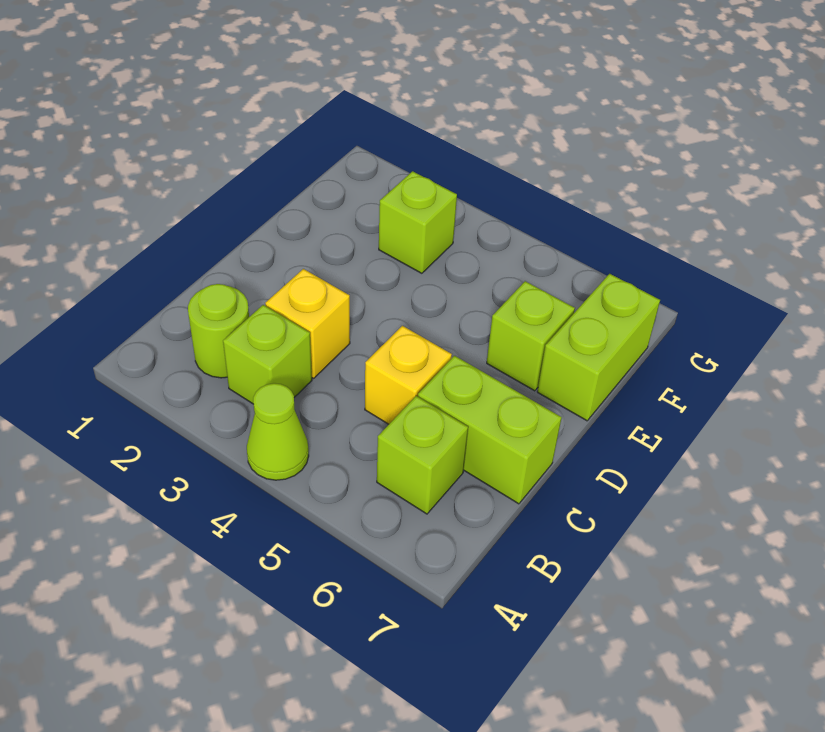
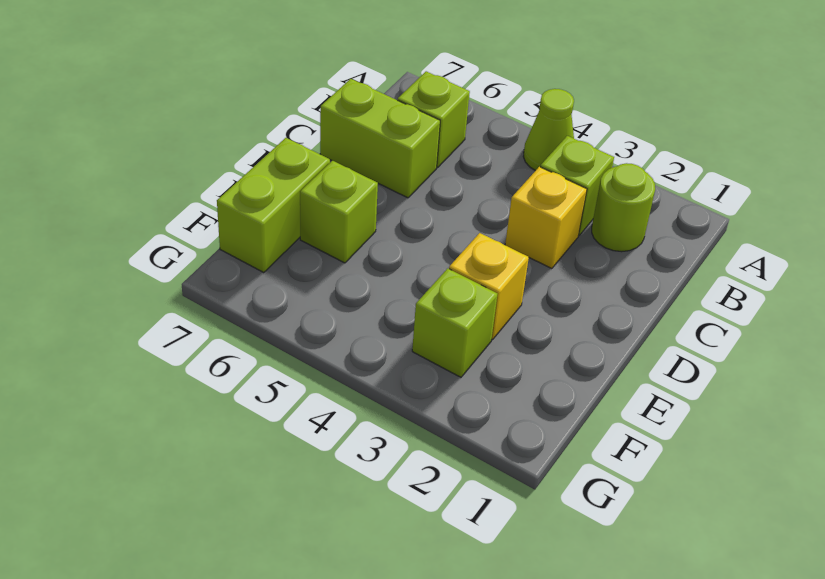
yellow 1x1 brick [365,326,452,424] -> yellow 1x1 brick moved to [449,233,529,339]

